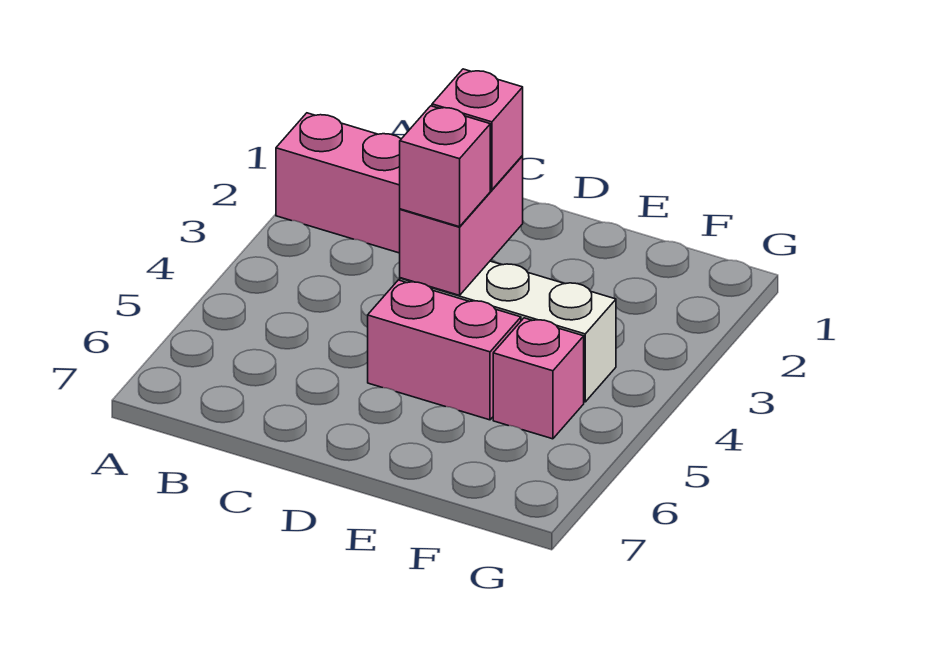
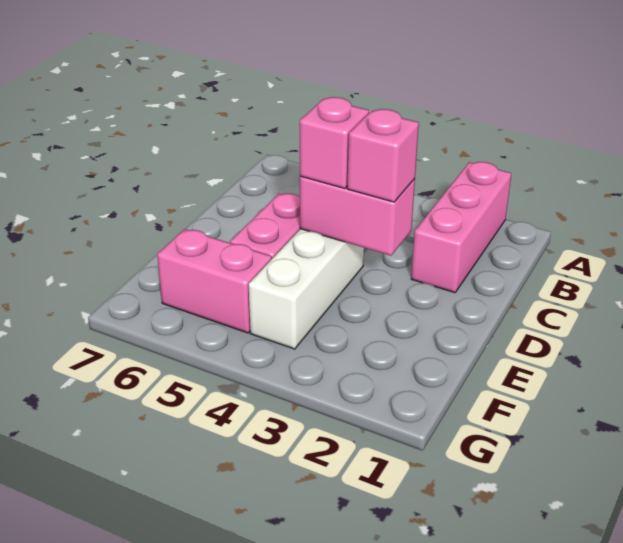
pink 1x1 brick [493,318,584,439] -> pink 1x2 brick [157,229,272,333]

